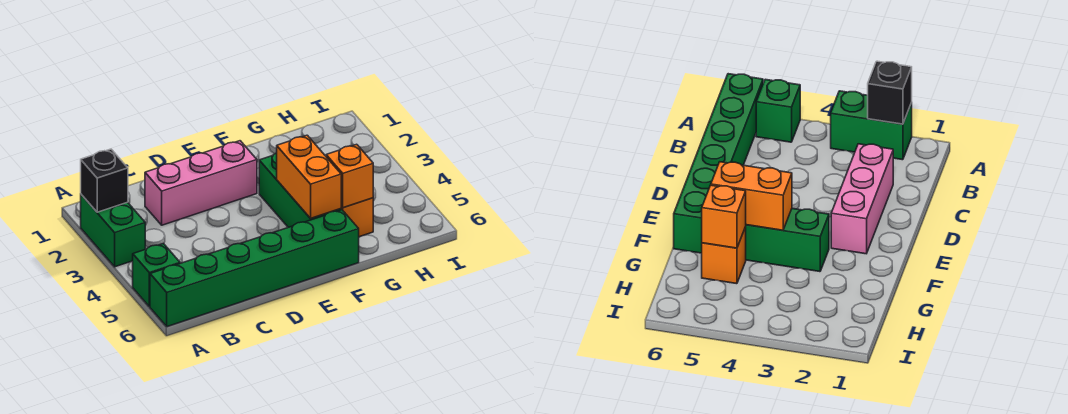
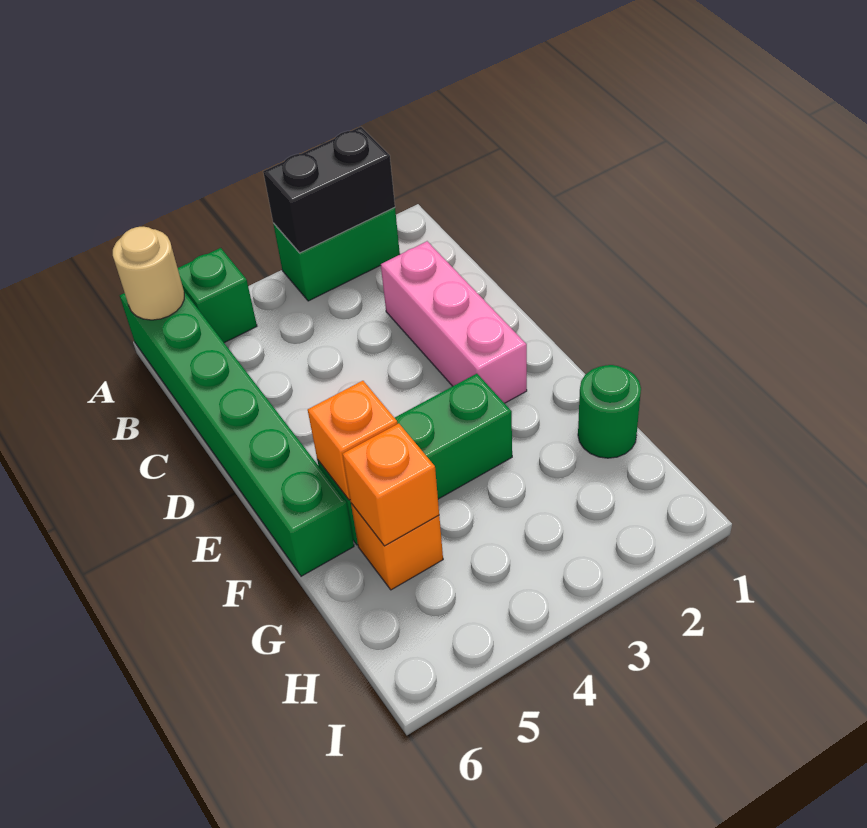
black 1x1 brick [81,149,128,212] -> black 1x2 brick [263,127,395,253]
none -> tan 1x1 round brick [113,227,184,320]
orange 1x2 brick [277,135,341,218] -> orange 1x1 brick [308,381,397,500]
none -> green 1x1 round brick [578,365,641,458]

